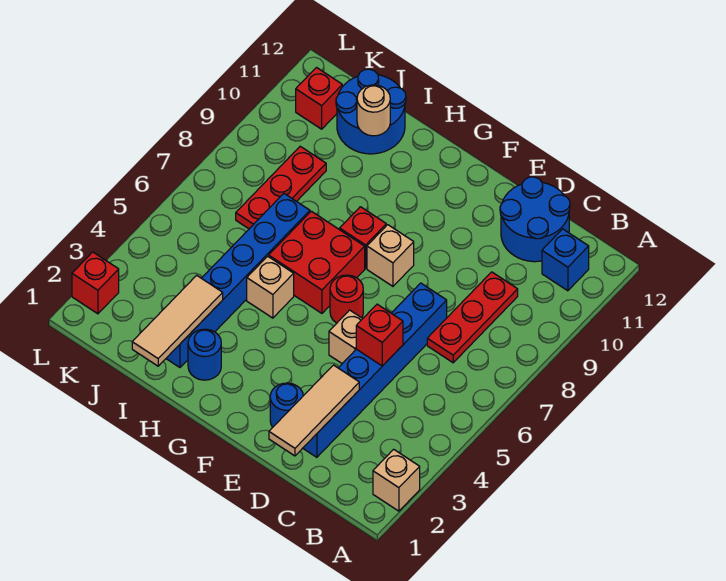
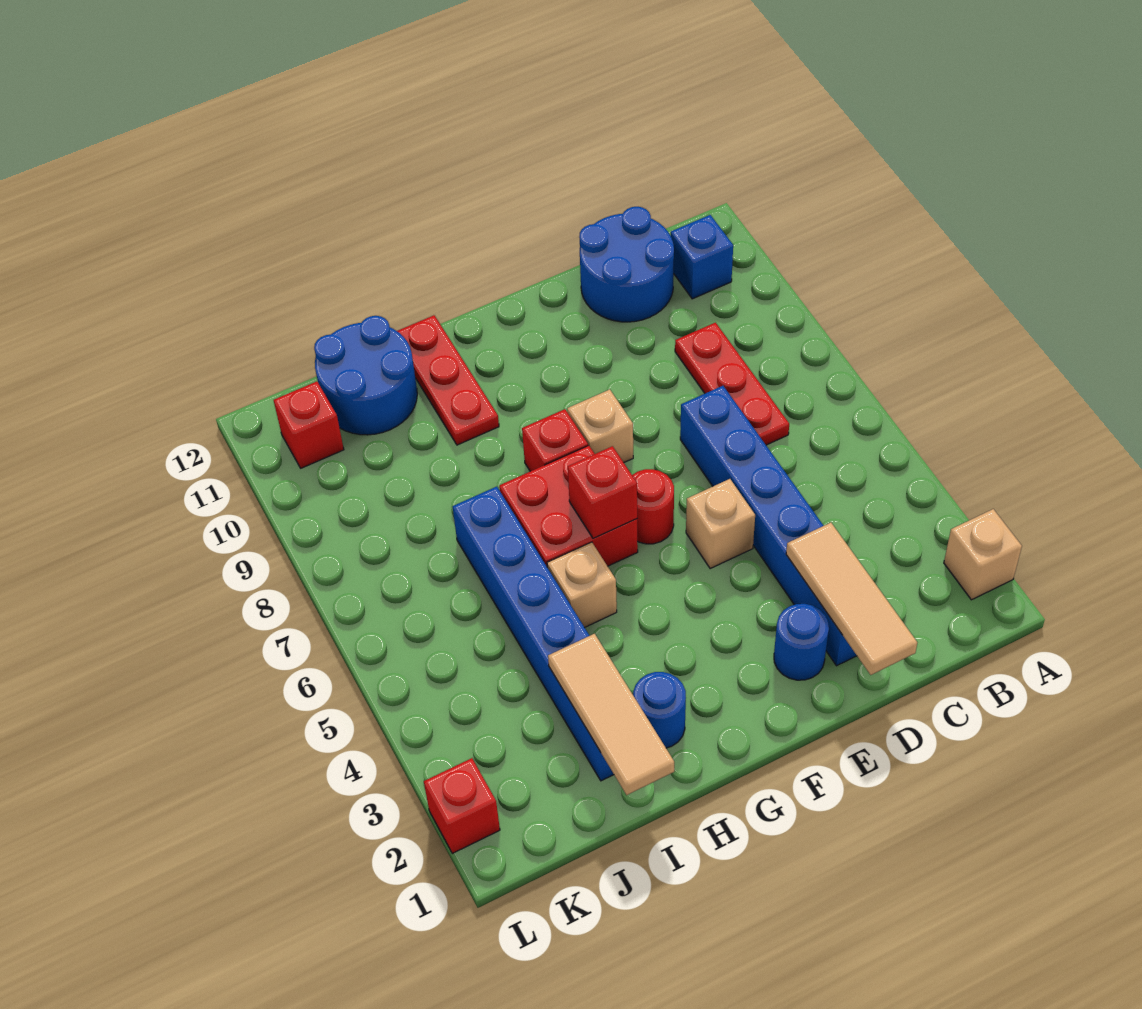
red 1x1 brick [356,304,403,366] -> red 1x1 brick moved to [568,446,637,539]
tan 1x1 round brick [357,85,390,136] -> none
red 1x3 plate [236,146,326,229] -> red 1x3 plate moved to [397,315,499,445]

